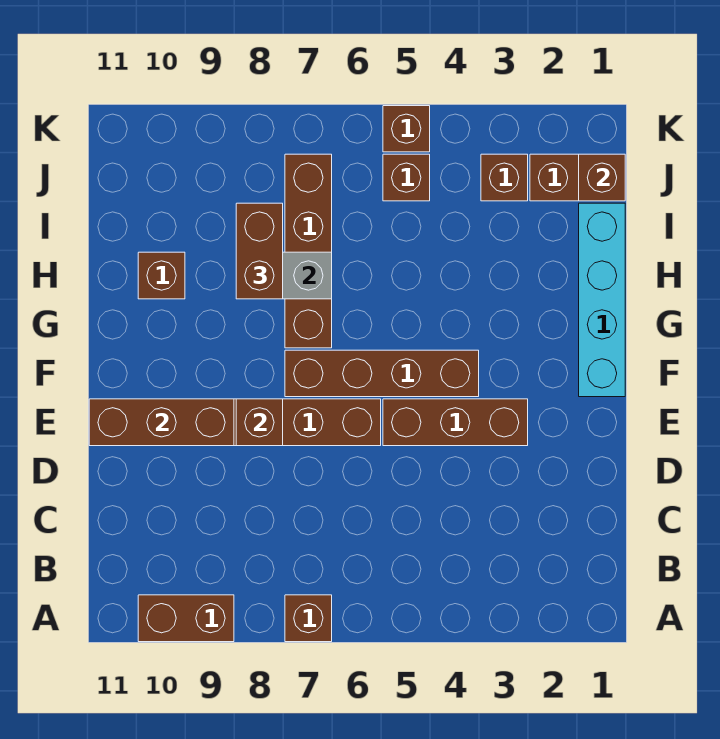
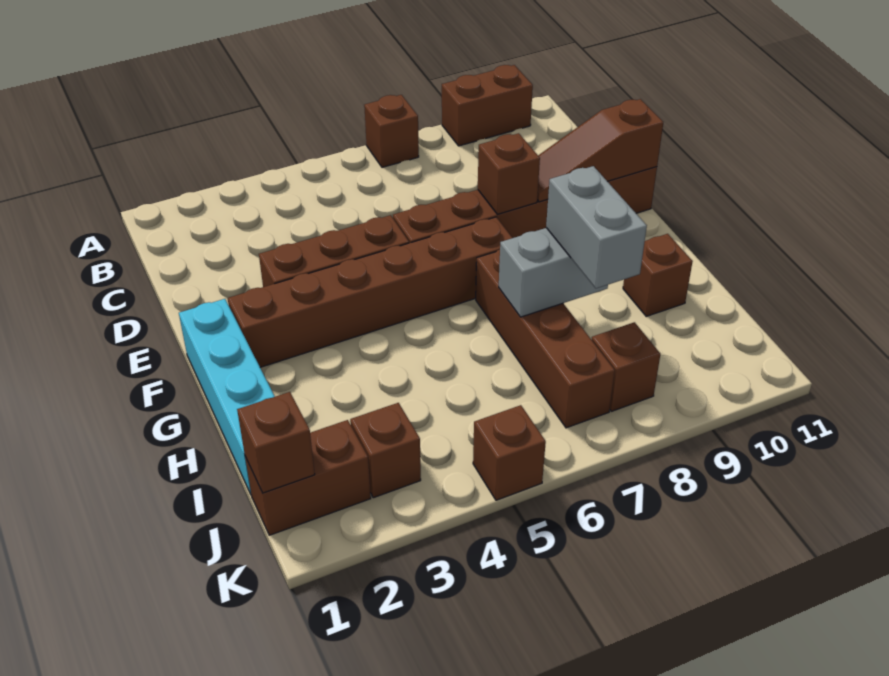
brown 1x3 brick [89,399,234,446] -> brown 1x3 slope [537,99,663,202]
brown 1x4 brick [285,350,479,397] -> brown 1x6 brick [228,217,512,367]
brown 1x2 brick [236,203,283,299] -> grey 1x2 brick [546,166,647,288]
brown 1x1 brick [383,154,430,201] -> brown 1x1 brick moved to [592,322,661,411]

